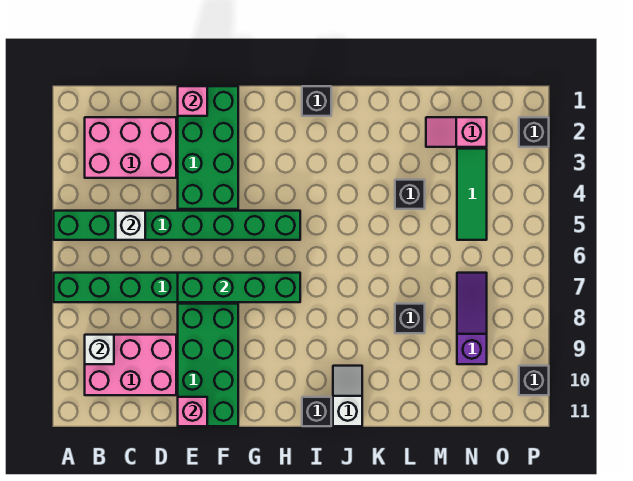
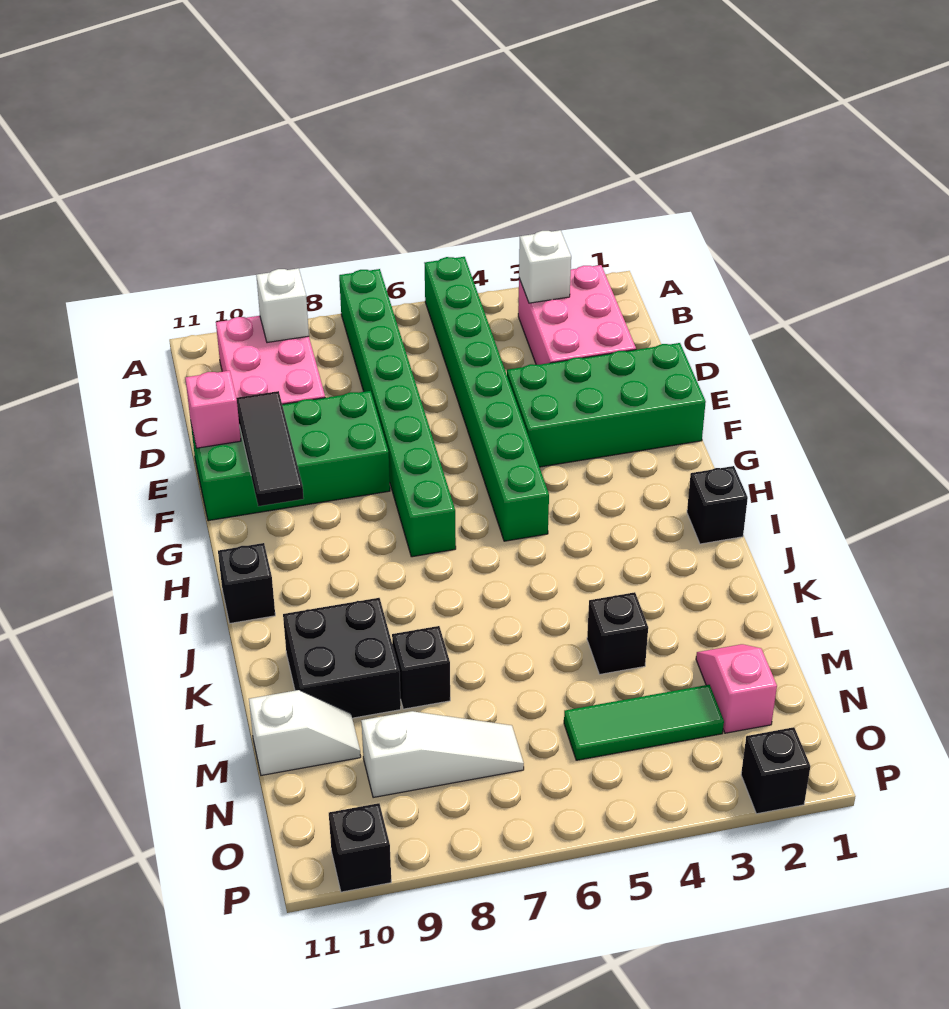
white 1x1 brick [116,211,145,240] -> white 1x1 brick moved to [519,230,571,303]
pink 1x1 brick [178,86,207,116] -> none
green 1x4 brick [178,273,300,302] -> none
none -> black 1x3 tile [236,391,304,506]
white 1x2 slope [333,366,362,426] -> white 1x2 slope moved to [249,690,361,775]
none -> black 2x2 brick [283,598,401,718]
purple 1x3 slope [457,273,487,364] -> white 1x3 slope [361,711,524,798]

